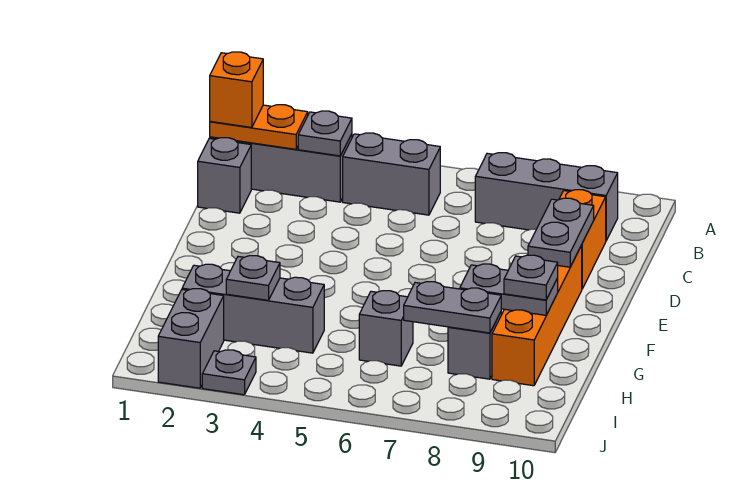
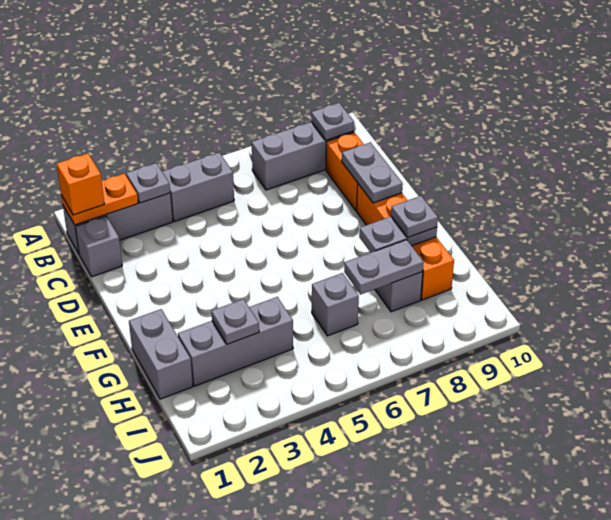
grey 1x2 brick [158,289,224,388] -> grey 1x2 brick moved to [129,309,193,399]
grey 1x1 plate [202,350,256,395] -> grey 1x1 plate moved to [311,103,354,140]

